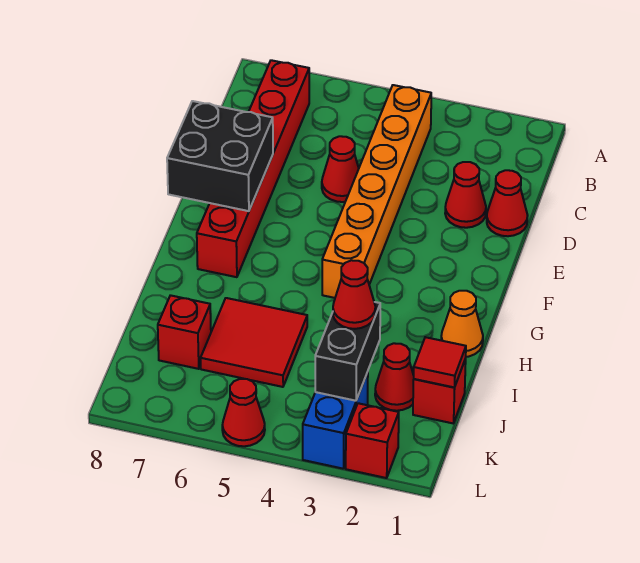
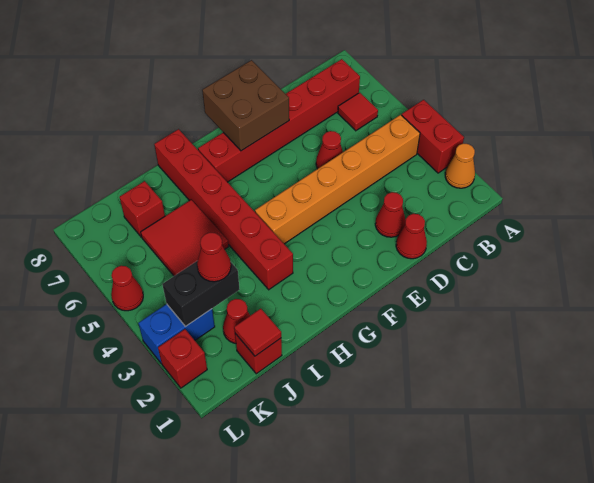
none -> red 1x2 brick [402,100,464,173]
none -> red 1x1 tile [338,93,378,131]
black 2x2 brick [167,101,273,211] -> brown 2x2 brick [202,60,289,151]
orange 1x1 cone [441,291,483,357] -> orange 1x1 cone moved to [445,143,475,188]
none -> red 1x6 brick [154,129,293,290]

